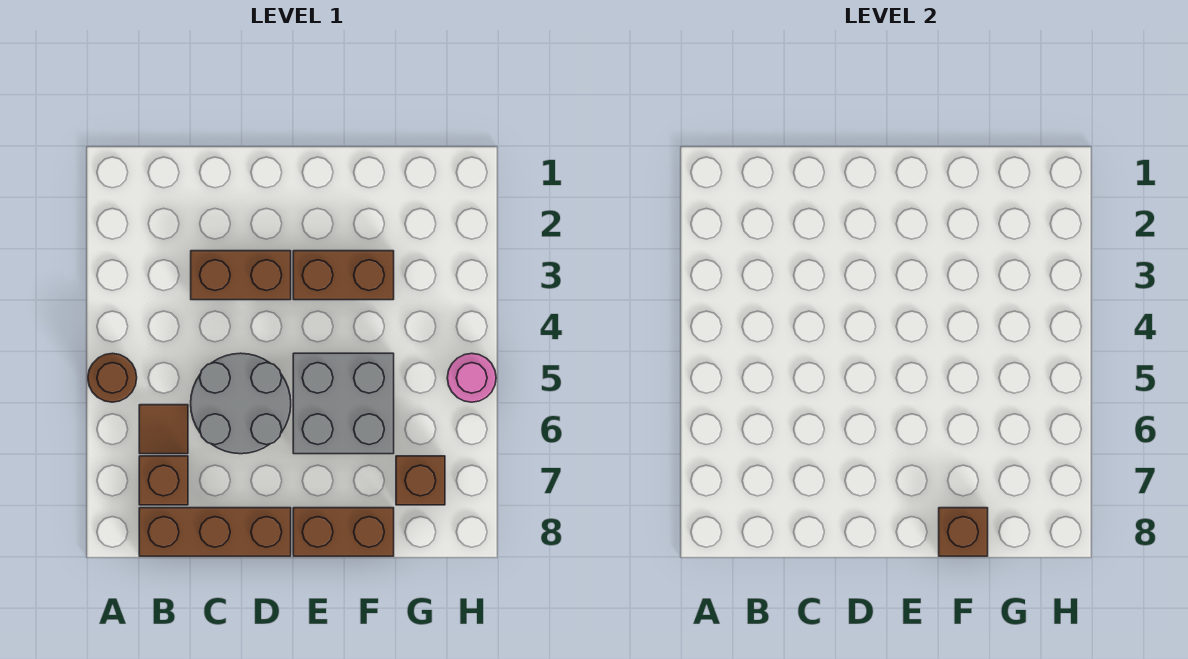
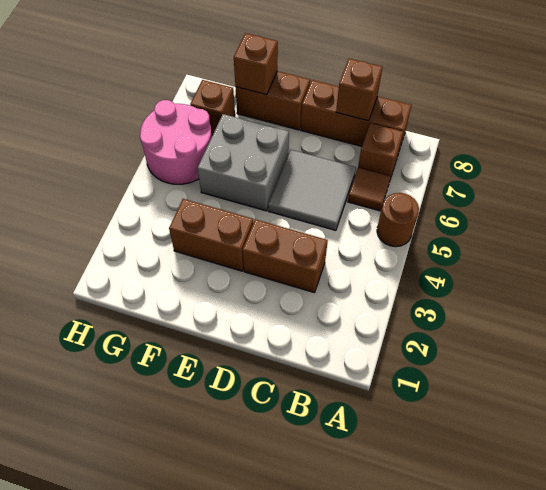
grey 2x2 round brick [191,353,291,454] -> grey 2x2 tile [268,150,356,230]
none -> brown 1x1 brick [336,58,382,121]
pink 1x1 round brick [447,353,496,402] -> pink 2x2 round brick [140,100,212,184]

